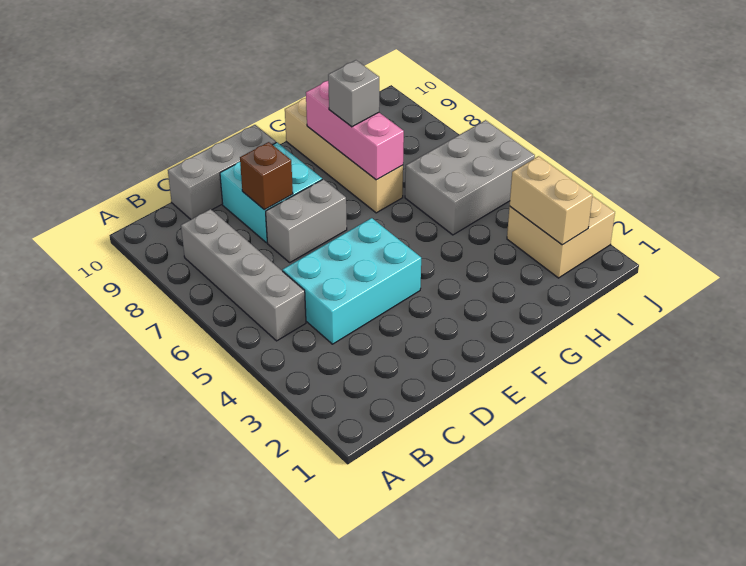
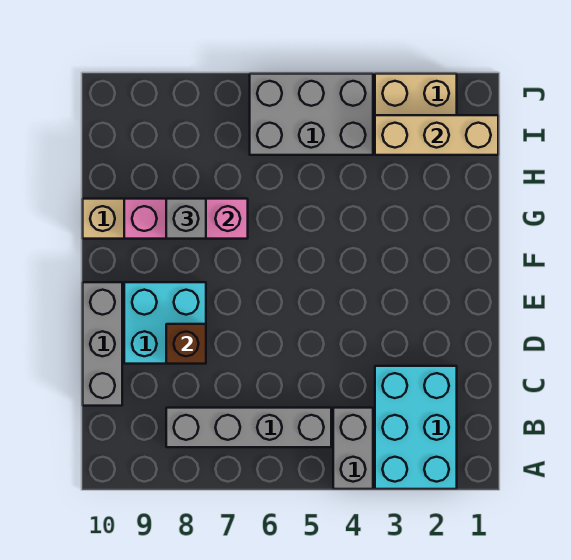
cyan 2x3 brick [283,218,421,344] -> cyan 2x3 brick moved to [375,366,457,489]
grey 1x2 brick [266,179,347,262] -> grey 1x2 brick moved to [333,408,373,489]
grey 2x3 brick [405,120,535,235] -> grey 2x3 brick turned to [250,74,373,155]
tan 1x2 brick [510,156,592,245] -> tan 1x3 brick [375,115,498,155]

